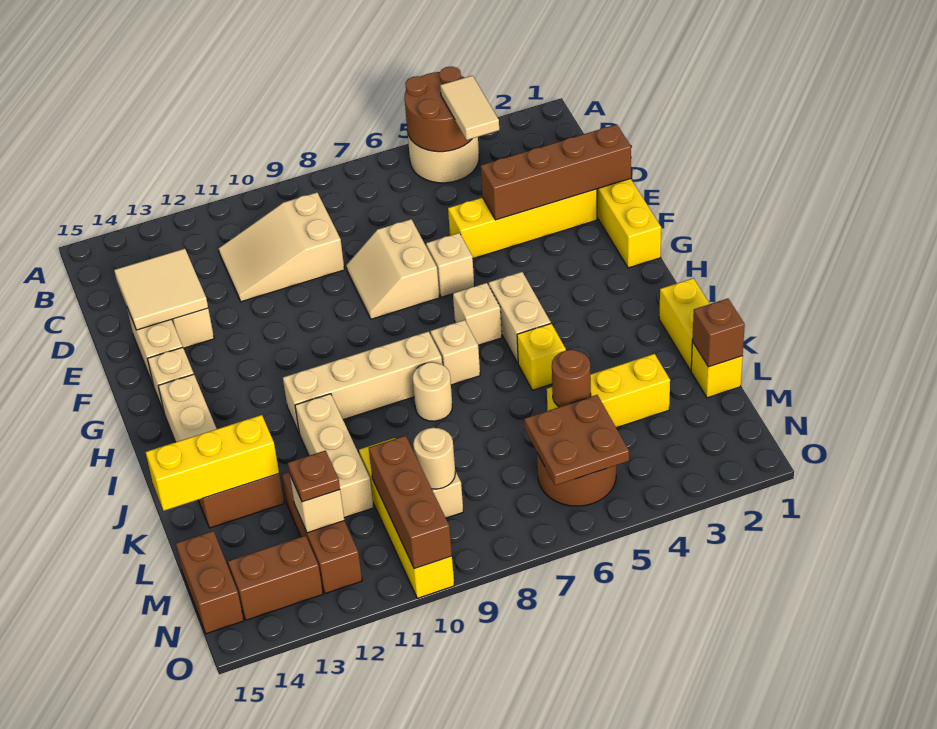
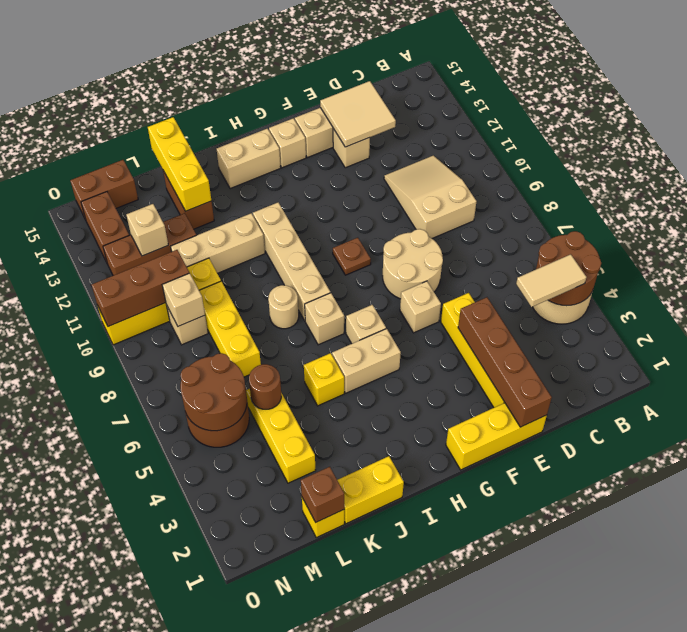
tan 2x2 slope [346,219,439,319] -> tan 2x2 round brick [383,229,443,299]
none -> yellow 1x3 brick [199,281,261,377]
brown 2x2 plate [524,395,629,485] -> brown 2x2 round brick [180,353,247,431]
tan 1x1 round brick [413,428,455,489] -> tan 1x1 brick [162,273,205,326]
brown 1x1 plate [288,451,340,502] -> brown 1x1 plate moved to [333,238,371,275]

